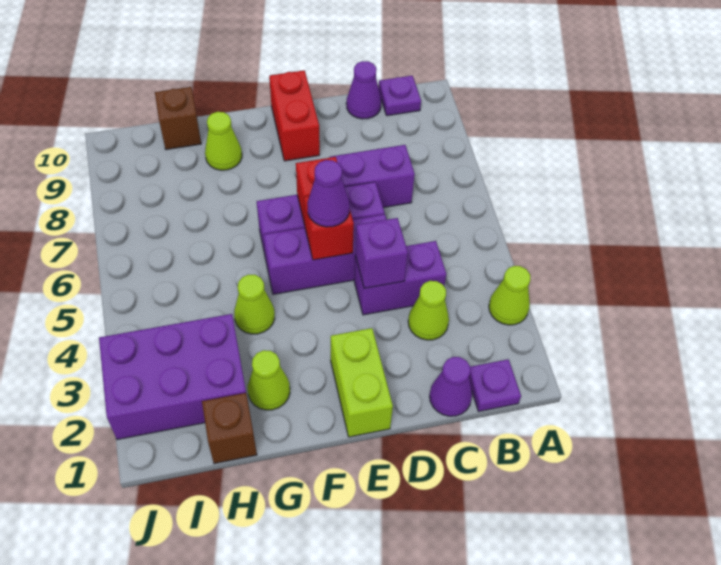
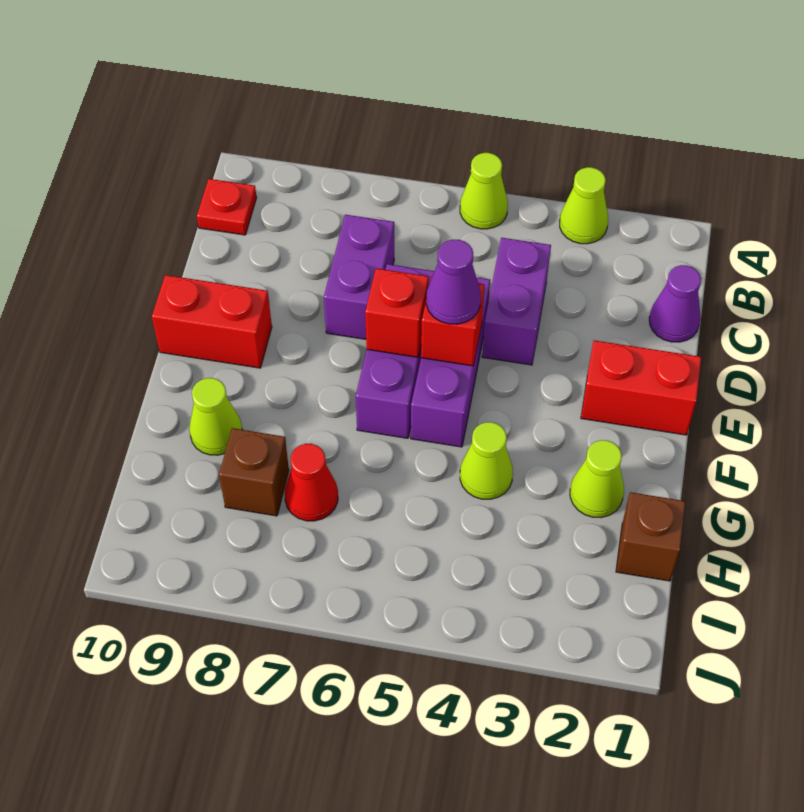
purple 1x1 plate [469,359,521,412] -> none
purple 1x1 plate [379,76,421,116] -> red 1x1 plate [197,179,257,235]
lime 1x1 cone [408,281,449,340] -> lime 1x1 cone moved to [460,153,508,229]
purple 1x1 cone [346,61,381,119] -> none
purple 1x1 brick [355,218,408,288] -> none
lime 1x2 brick [331,328,393,437] -> red 1x2 brick [581,340,701,435]
purple 2x3 brick [99,314,246,440] -> none
none -> red 1x1 cone [285,444,338,521]
brown 1x1 brick [155,87,201,150] -> brown 1x1 brick moved to [219,428,289,516]

